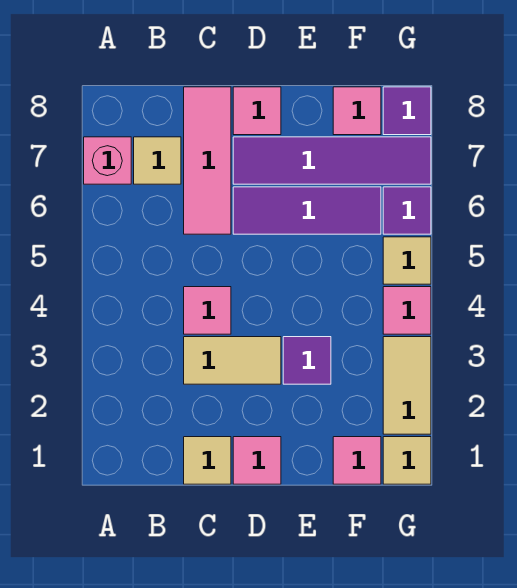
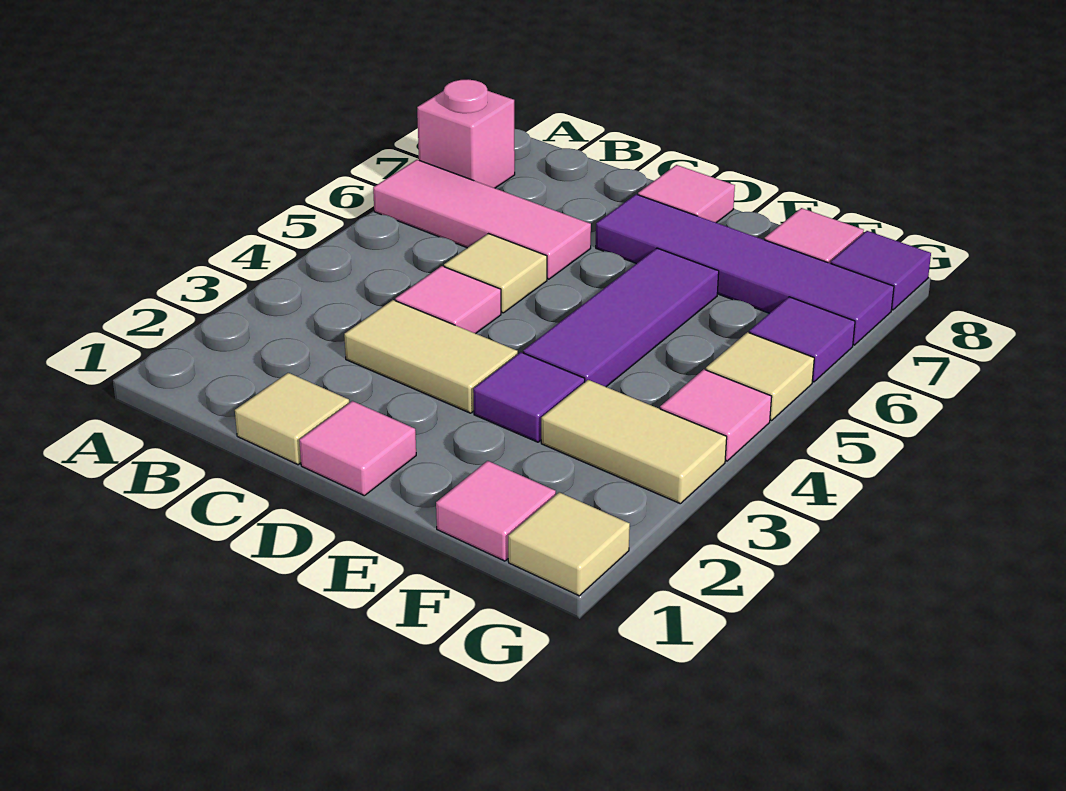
tan 1x1 tile [134,137,181,184] -> tan 1x1 tile moved to [444,234,547,313]
pink 1x3 tile [184,87,231,234] -> pink 1x3 tile turned to [373,160,591,279]
purple 1x3 tile [233,187,381,234] -> purple 1x3 tile turned to [523,248,719,387]
tan 1x2 tile [383,337,431,434] -> tan 1x2 tile turned to [541,380,727,504]

